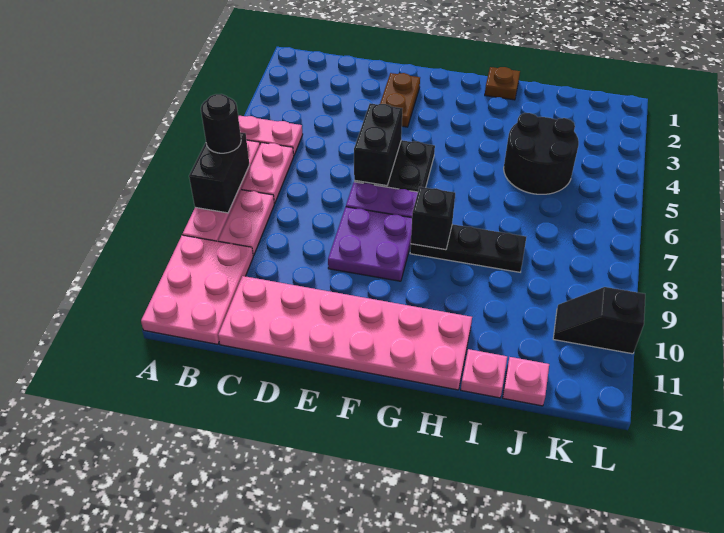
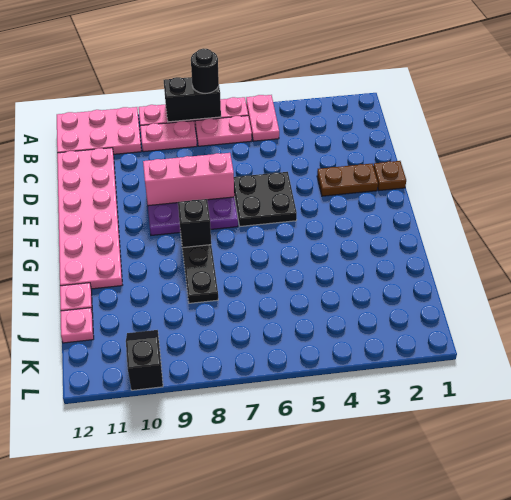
black 1x2 brick [354,103,403,186] -> none
none -> pink 1x3 brick [143,153,234,206]
brown 1x1 plate [485,67,520,100] -> brown 1x1 plate moved to [373,161,406,190]
black 2x2 round brick [504,113,579,194] -> none

